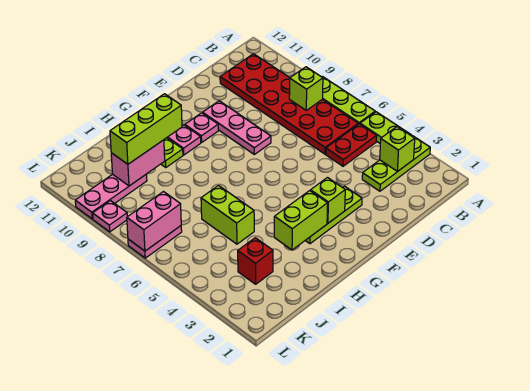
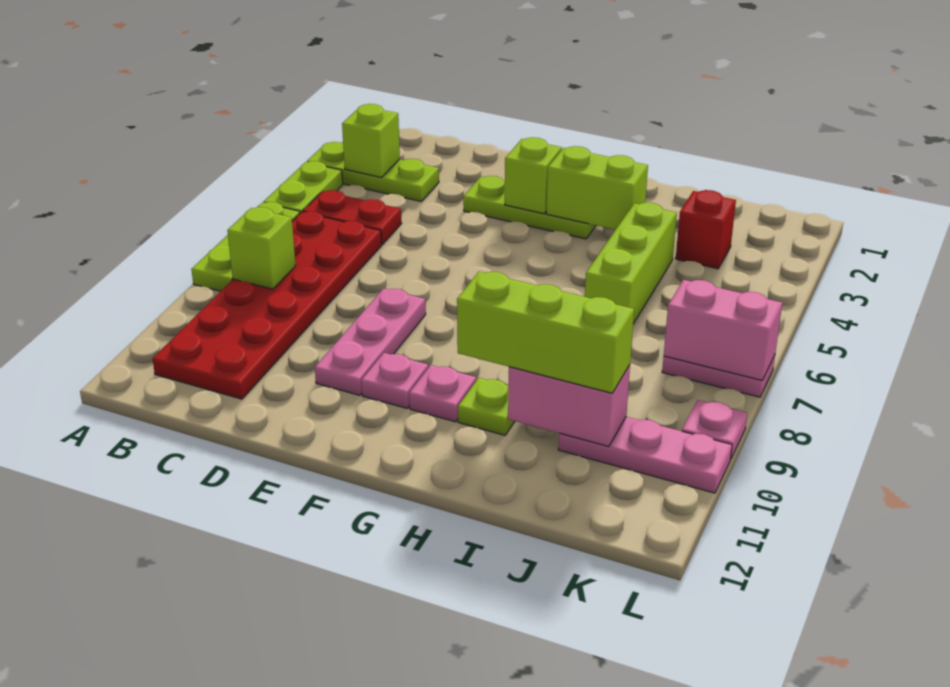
lime 1x2 brick [201,186,254,244] -> lime 1x3 brick [585,202,677,324]

